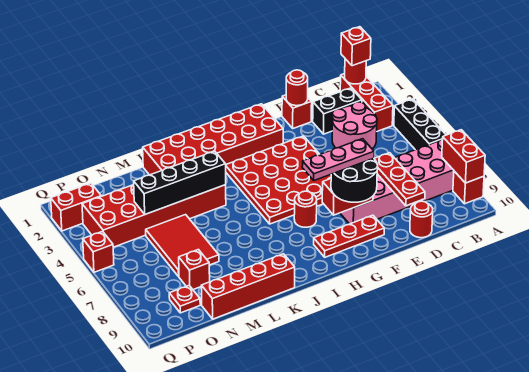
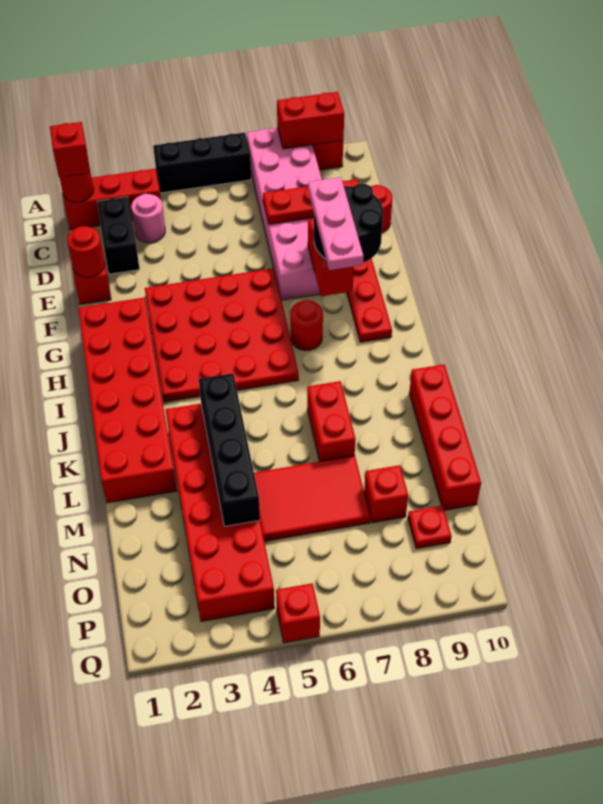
pink 2x2 round brick [332,102,377,149] -> pink 1x1 round brick [131,194,165,243]
red 1x2 brick [51,183,101,231] -> red 1x2 brick moved to [307,381,356,461]

